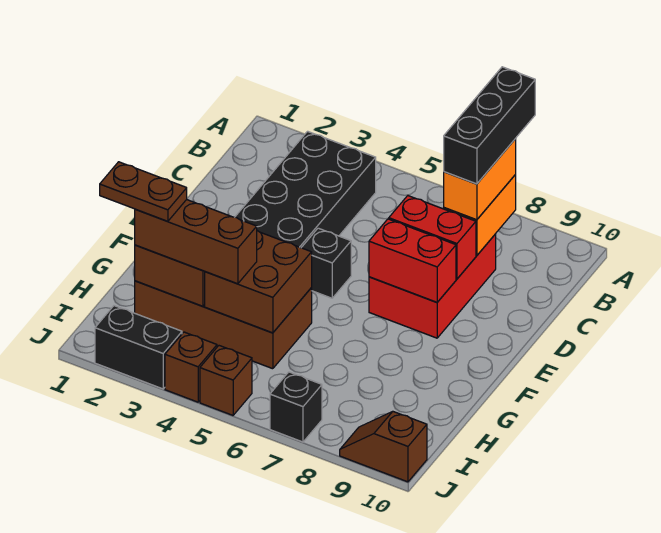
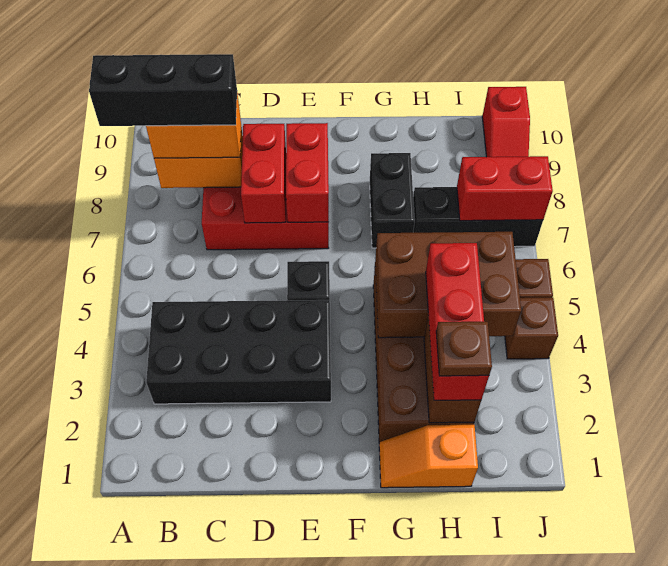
none -> orange 1x2 slope [379,425,478,488]
brown 2x2 brick [205,231,312,333] -> brown 2x3 brick [375,232,521,338]
brown 1x2 plate [100,162,187,221] -> brown 1x1 plate [436,322,492,376]
brown 1x3 brick [135,200,257,284] -> red 1x3 brick [426,243,489,400]
none -> red 1x2 brick [457,156,553,221]
black 1x2 brick [95,306,182,389] -> black 1x2 brick moved to [370,153,415,248]
black 1x1 brick [270,372,322,442] -> black 1x3 brick [413,187,543,247]
brown 1x2 slope [340,412,427,482] -> red 1x2 slope [482,87,530,157]

